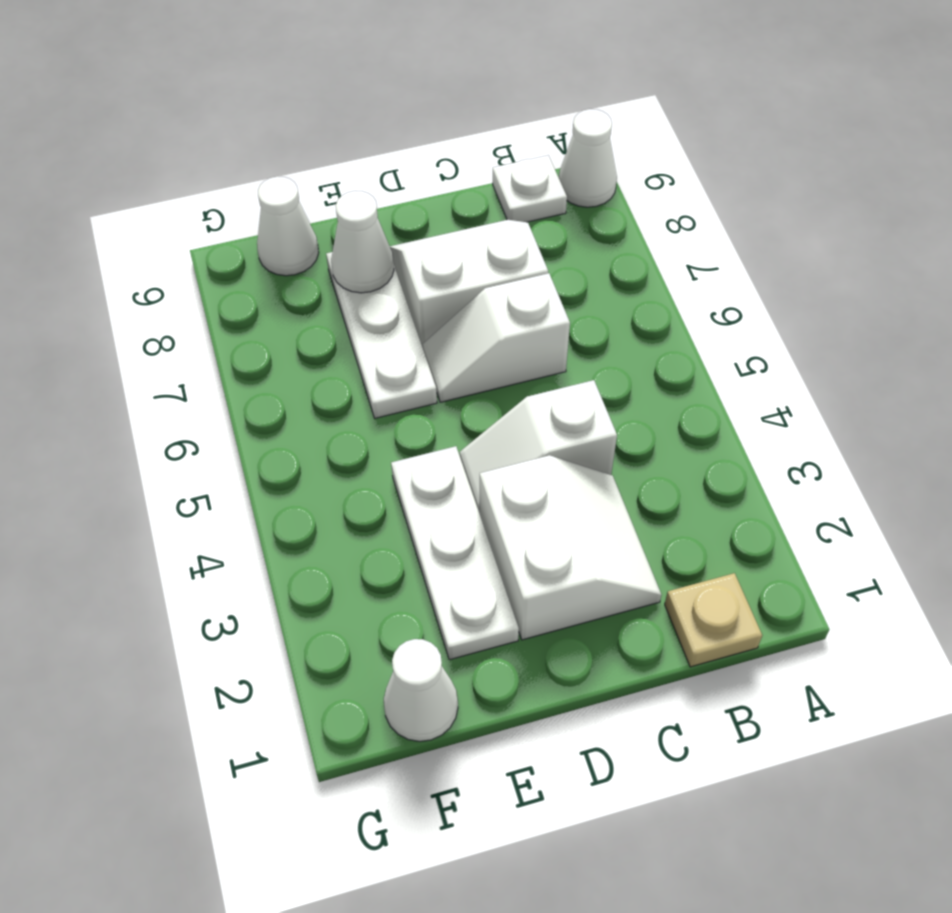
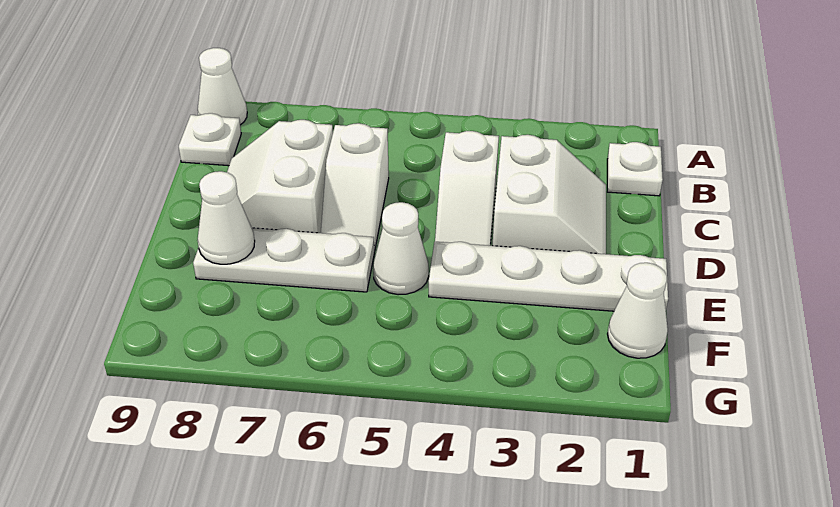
tan 1x1 plate [665,573,762,667] -> white 1x1 plate [607,142,663,196]
white 2x2 slope [480,455,661,640] -> white 2x2 slope turned to [492,135,606,254]
white 1x3 plate [391,446,519,660] -> white 1x4 plate [429,242,668,311]
white 1x1 cone [257,176,319,276] -> white 1x1 cone moved to [373,202,429,295]

